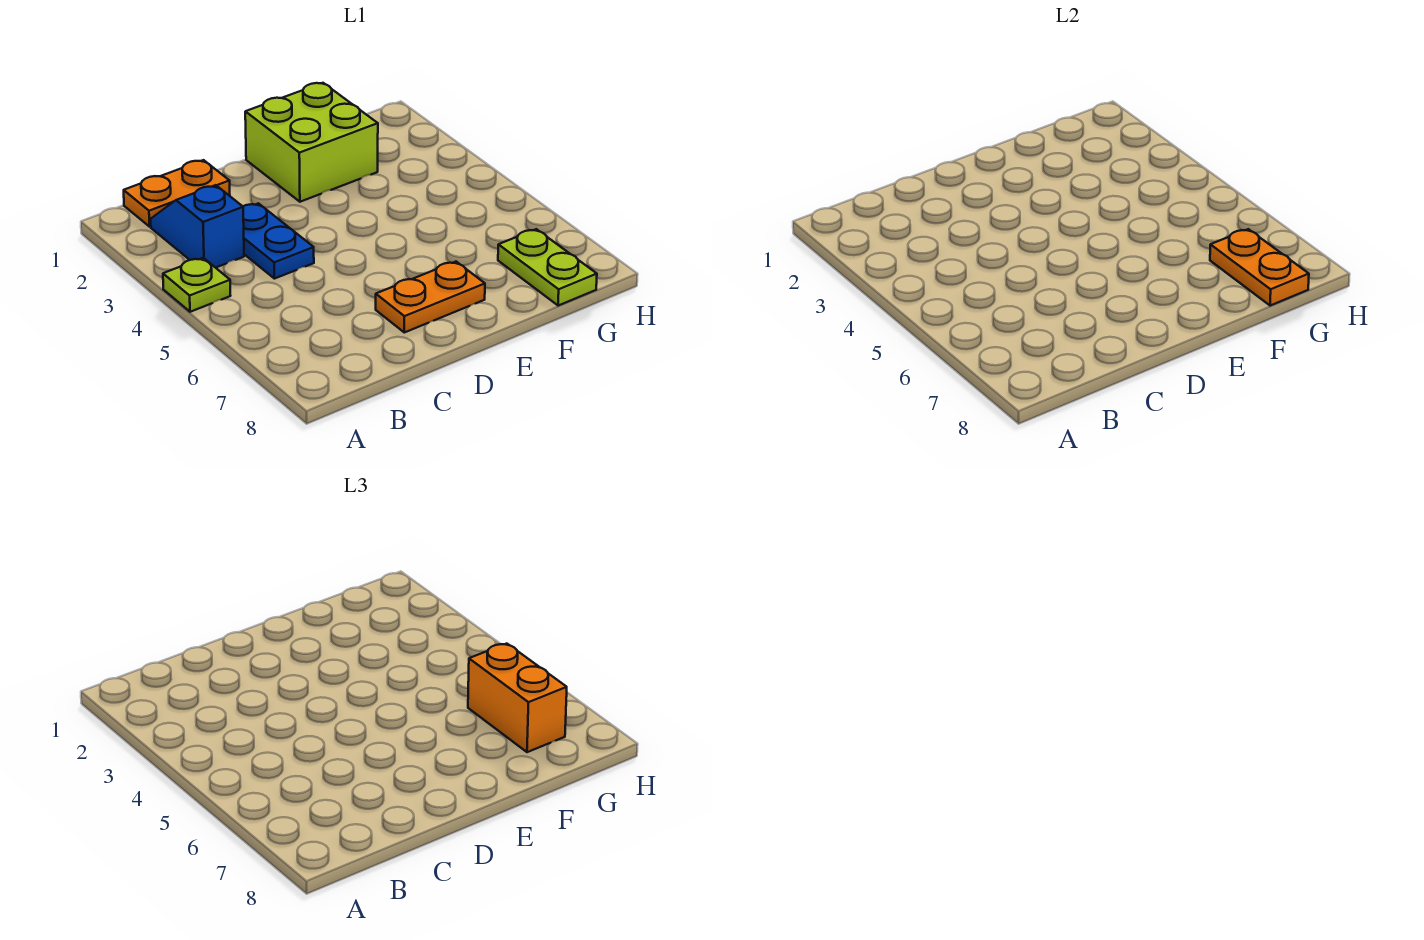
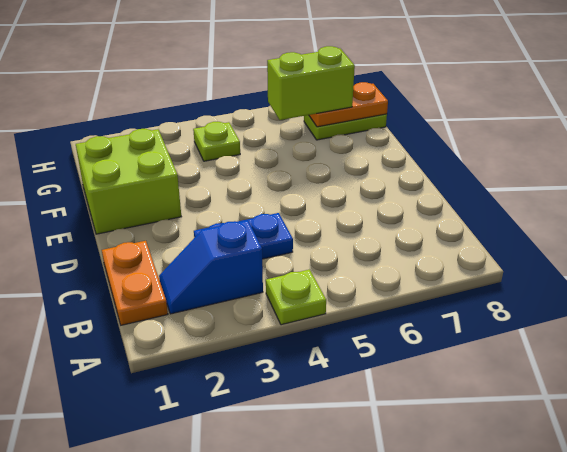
orange 1x2 plate [376,262,485,332] -> none
none -> lime 1x1 plate [193,122,240,161]
orange 1x2 brick [468,644,567,752] -> lime 1x2 brick [267,46,355,120]

